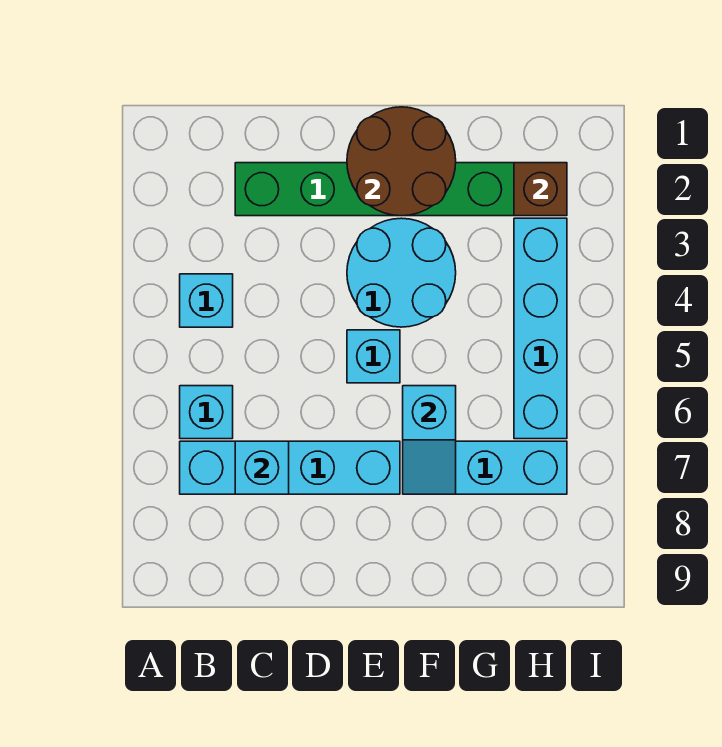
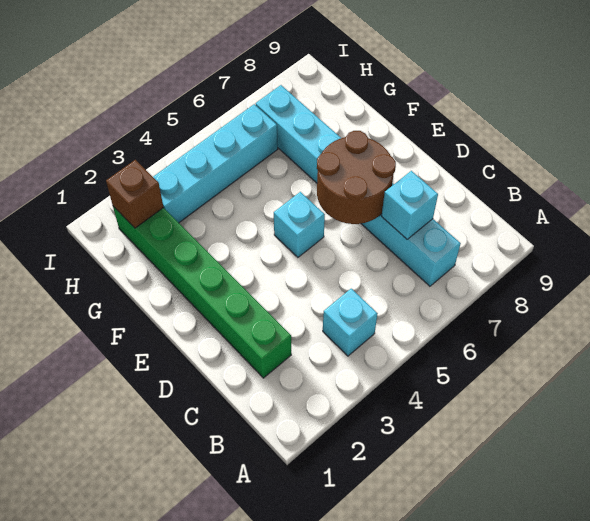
cyan 1x1 brick [180,386,233,439] -> none
brown 2x2 round brick [347,107,456,216] -> brown 2x2 round brick moved to [317,131,396,224]
cyan 2x2 round brick [347,218,456,327] -> none
cyan 1x2 slope [403,386,456,494] -> none

